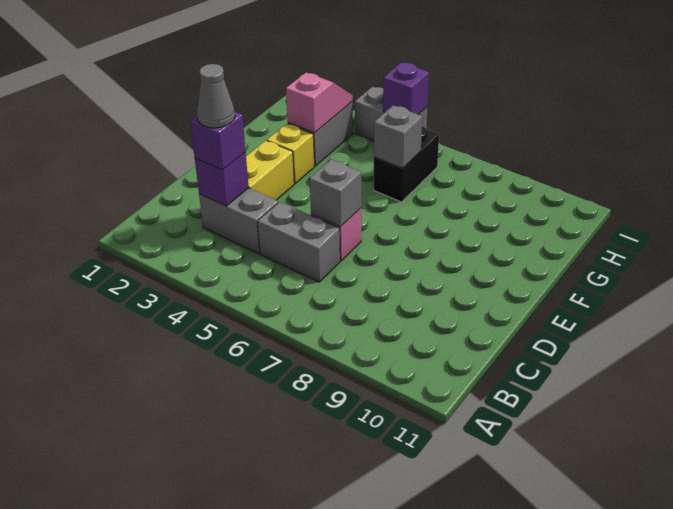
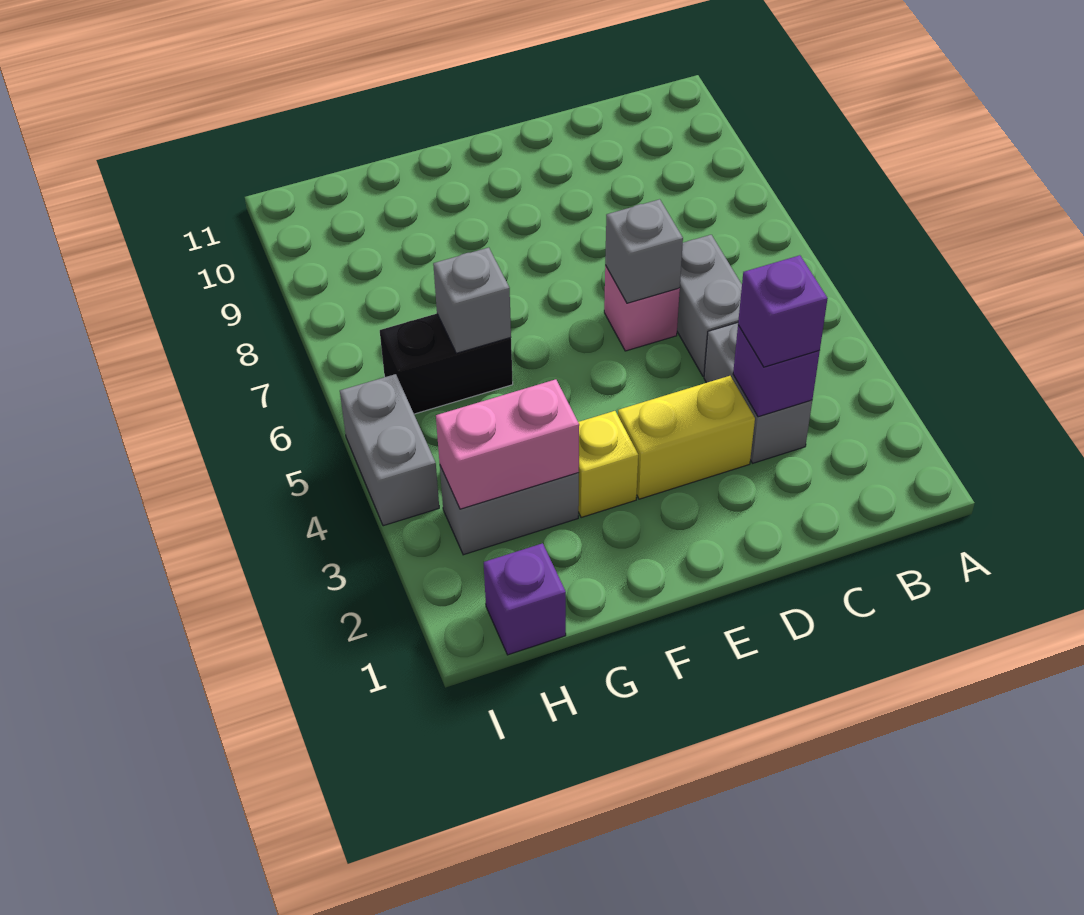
grey 1x1 cone [197,64,235,128] -> none
pink 1x2 slope [286,72,353,133] -> pink 1x2 brick [436,379,579,509]
purple 1x1 brick [383,62,429,115] -> purple 1x1 brick moved to [484,543,566,655]

